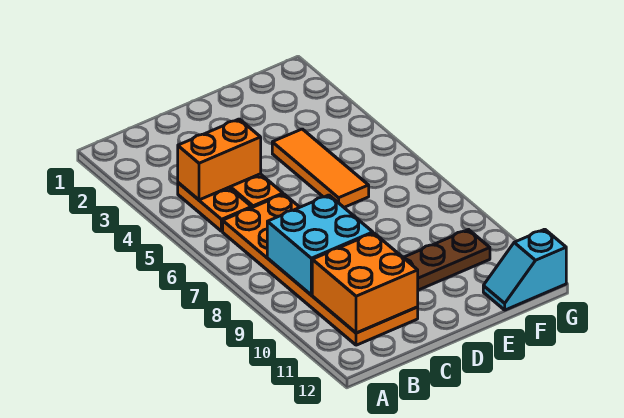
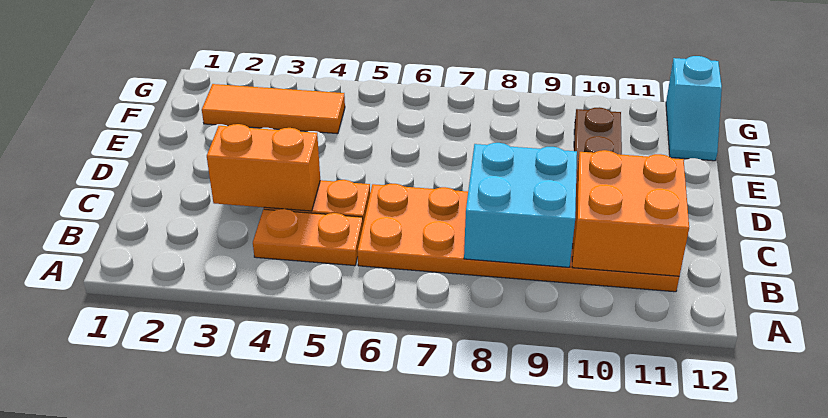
orange 1x2 brick [178,119,261,200] -> orange 1x2 brick turned to [207,124,320,211]
orange 1x3 tile [272,129,369,207] -> orange 1x3 tile moved to [202,84,345,134]

